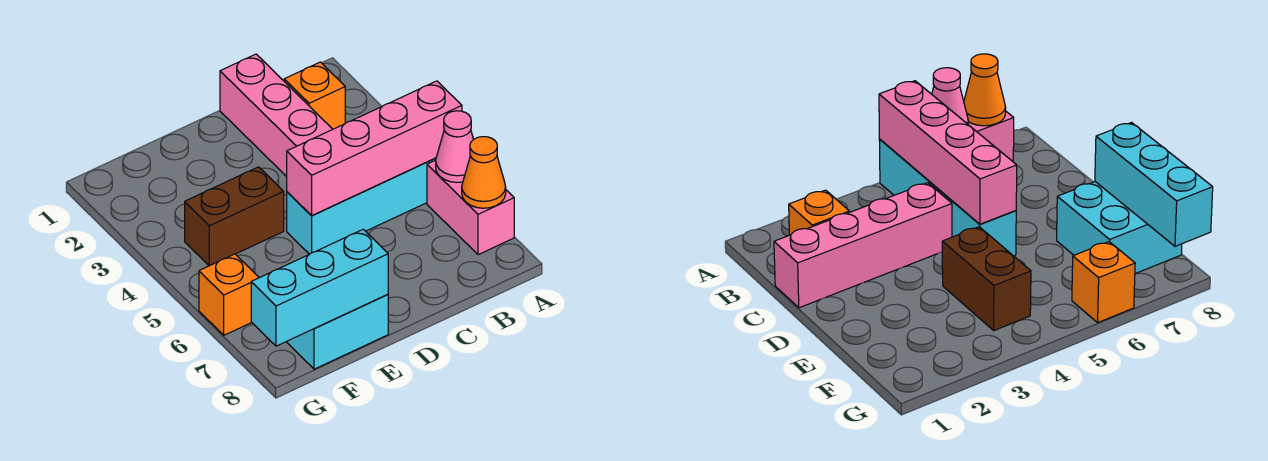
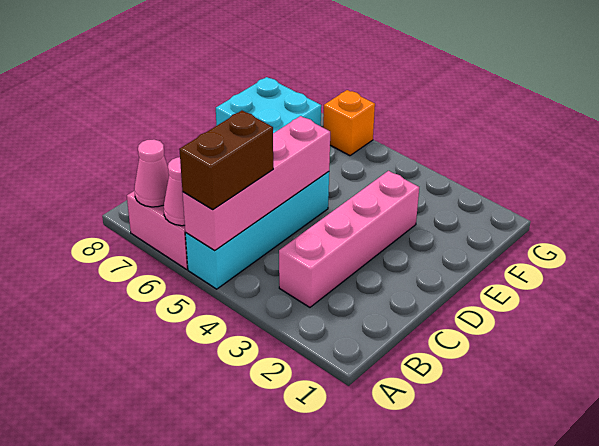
orange 1x1 cone [462,137,506,208] -> pink 1x1 cone [134,139,169,207]
orange 1x1 brick [284,62,345,129] -> none
pink 1x4 brick [220,54,333,177] -> pink 1x4 brick turned to [279,171,419,307]
brown 1x2 brick [185,167,284,266] -> brown 1x2 brick moved to [179,111,273,209]
cyan 1x3 brick [251,229,388,346] -> none

